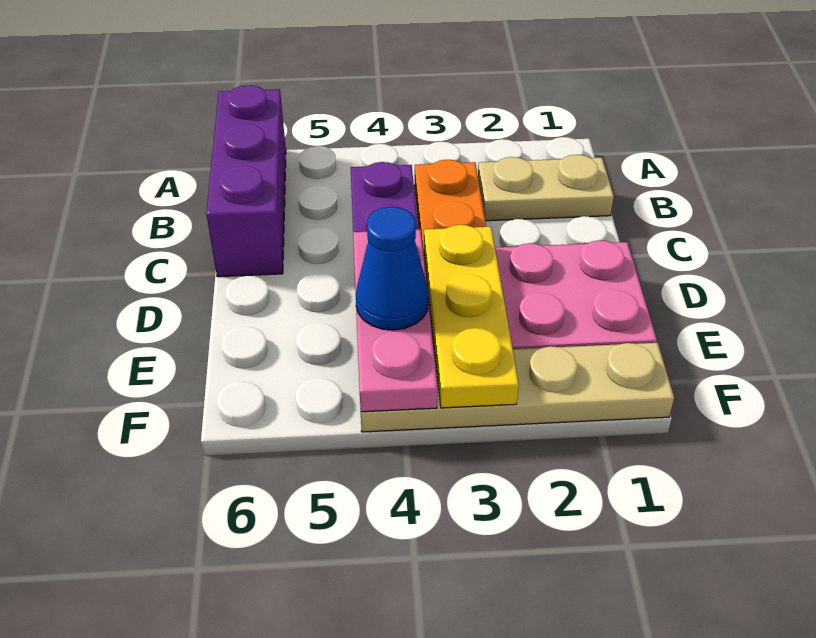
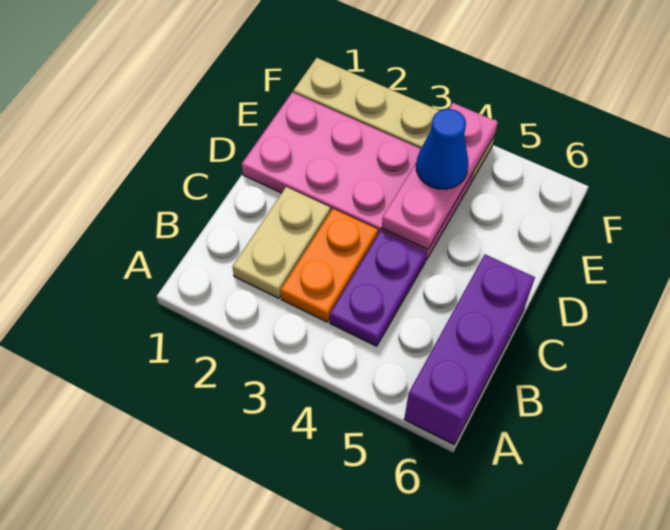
tan 1x2 plate [478,155,614,221] -> tan 1x2 plate turned to [233,187,330,298]
yellow 1x3 plate [424,225,519,408] -> none

